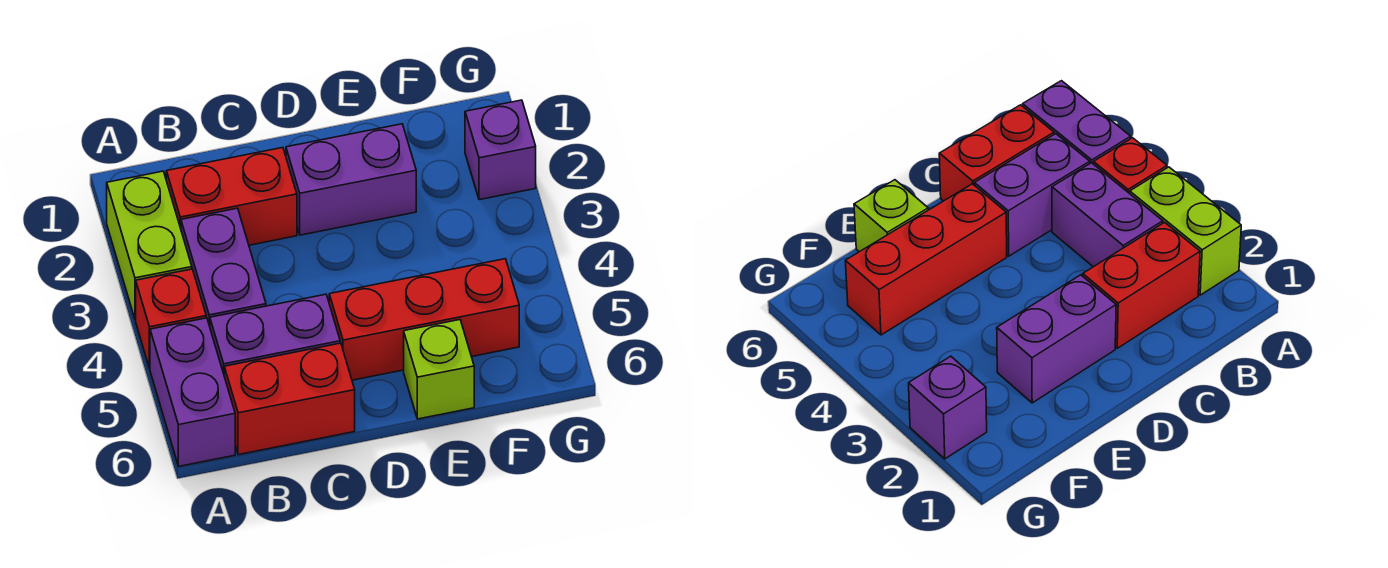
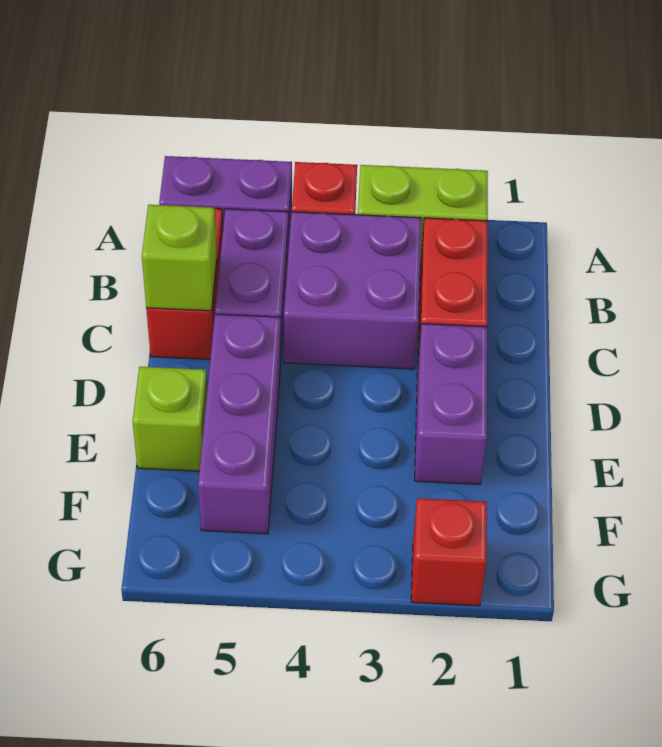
purple 1x2 brick [181,208,266,326] -> purple 2x2 brick [284,212,421,369]
none -> lime 1x1 brick [142,205,217,311]
red 1x3 brick [329,259,519,380] -> purple 1x3 brick [198,314,281,534]
purple 1x1 brick [465,100,536,200] -> red 1x1 brick [411,498,487,606]

